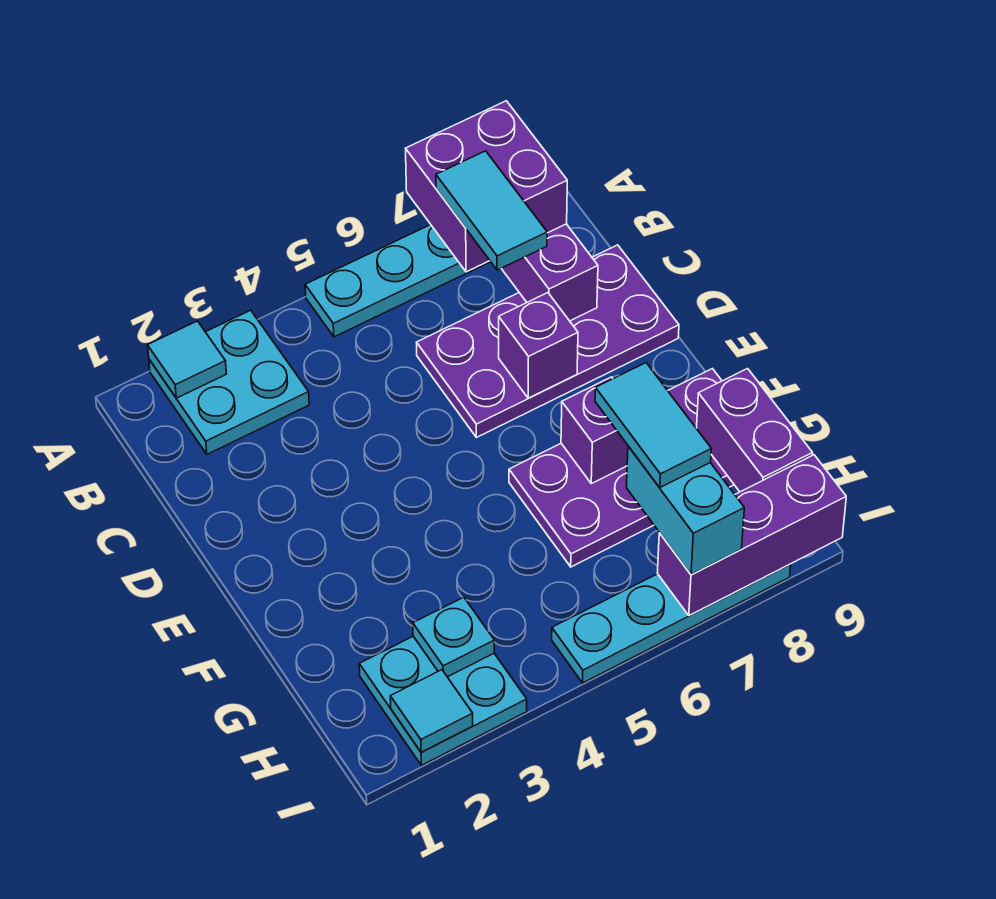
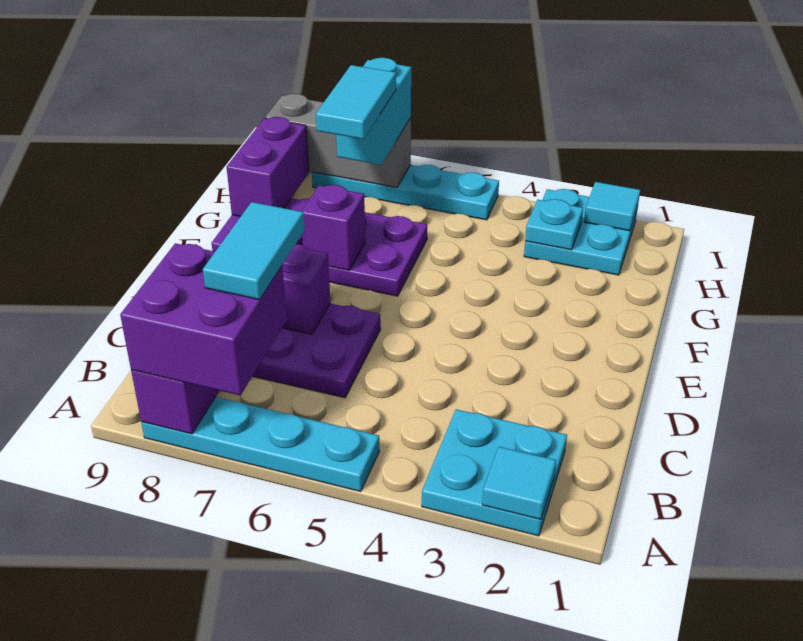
purple 1x3 brick [657,455,846,615] -> grey 1x3 brick [265,94,411,188]

